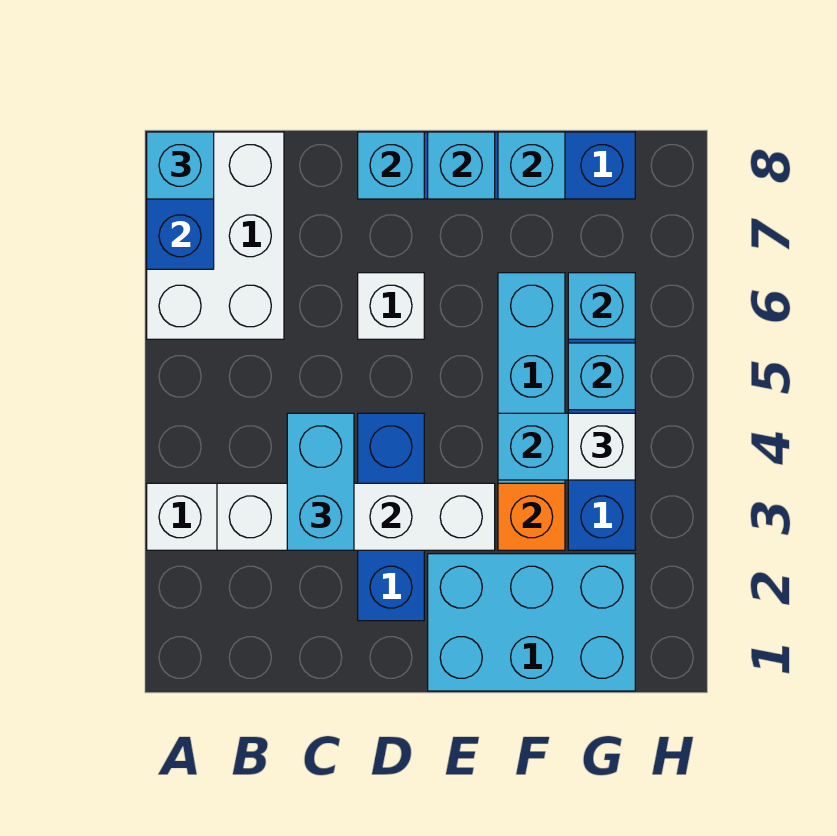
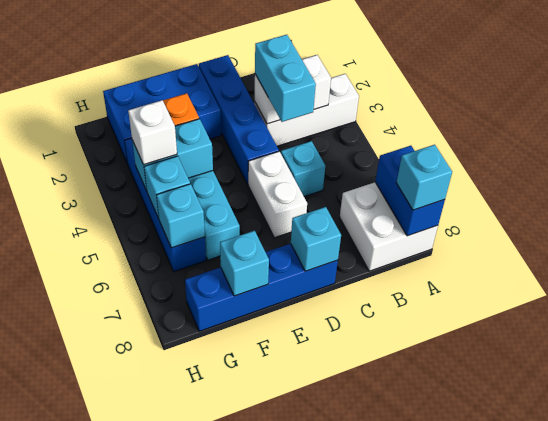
white 2x3 brick [147,132,284,339] -> white 2x2 brick [340,182,438,271]
white 1x4 brick [217,483,495,550] -> white 1x2 brick [255,55,331,124]
blue 1x3 brick [358,413,424,621] -> blue 1x4 brick [199,55,279,184]
white 1x1 brick [358,273,424,339] -> white 1x2 brick [248,151,307,238]
cyan 2x3 brick [428,554,635,691] -> blue 2x3 brick [103,64,221,164]
cyan 1x1 brick [428,132,495,199] -> cyan 1x1 brick moved to [281,141,325,197]

